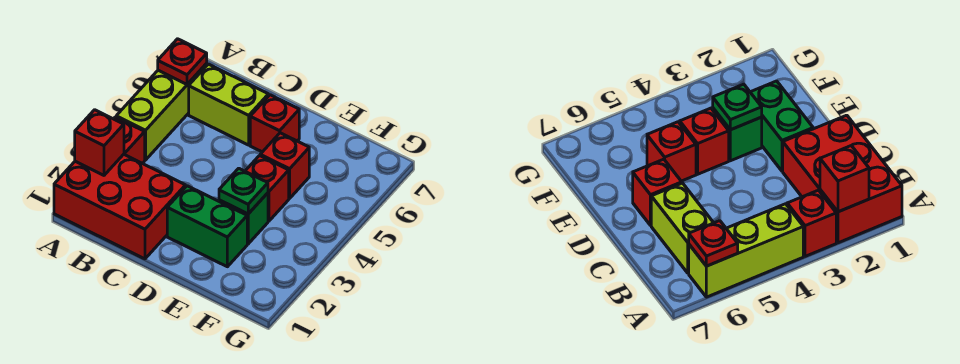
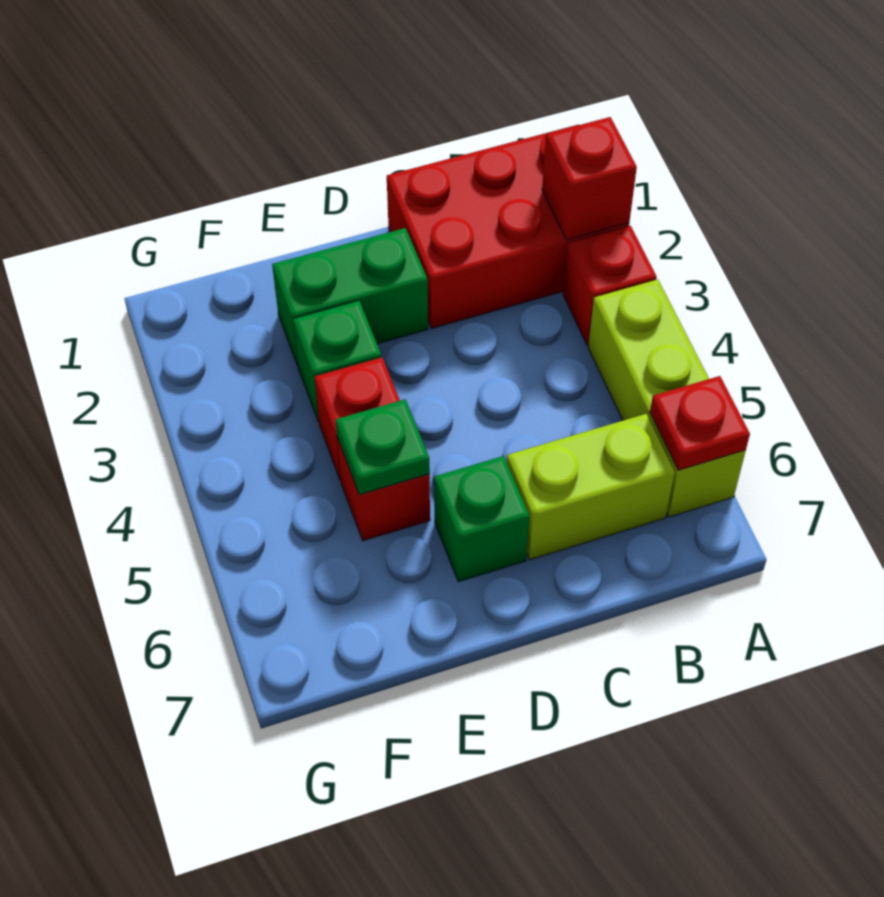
red 1x1 brick [250,95,299,152] -> green 1x1 brick [434,456,529,582]
green 1x1 plate [219,168,268,214] -> green 1x1 plate moved to [336,399,430,495]

